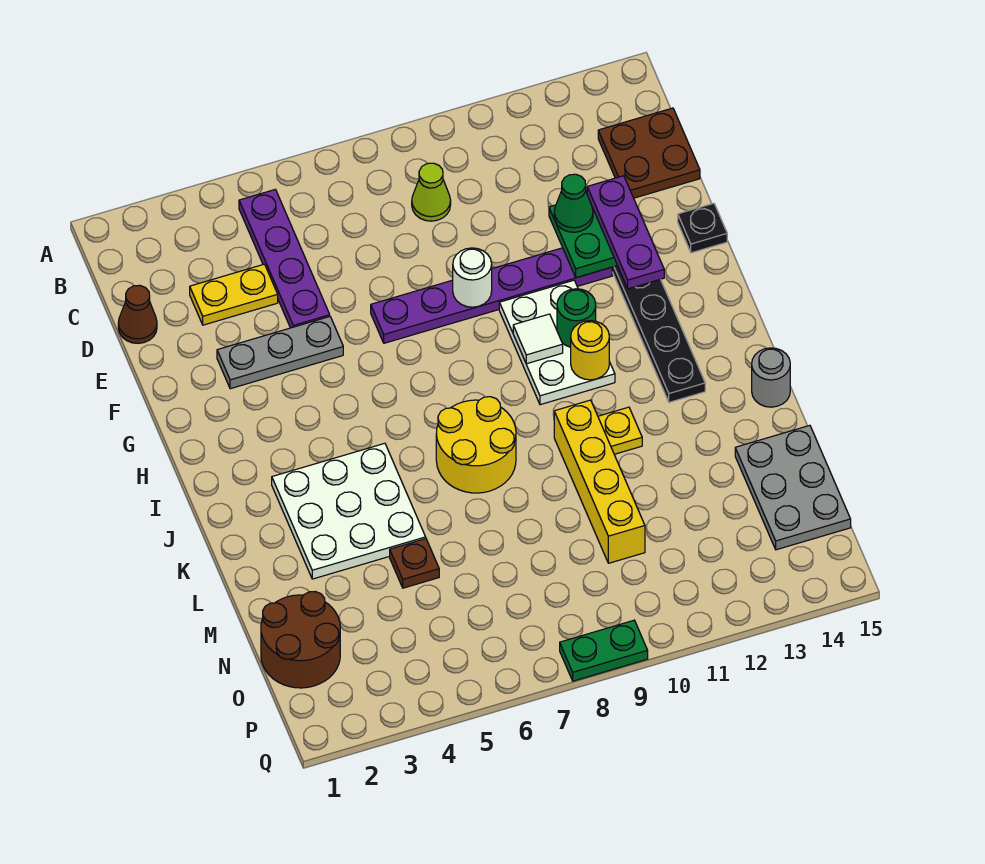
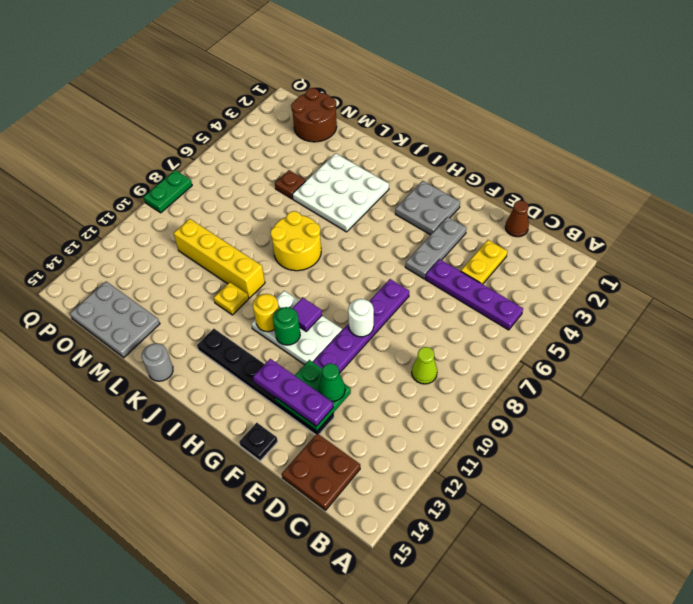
none -> grey 2x2 plate [395,181,460,235]
white 1x1 tile [513,314,563,364] -> purple 1x1 tile [292,298,322,331]

